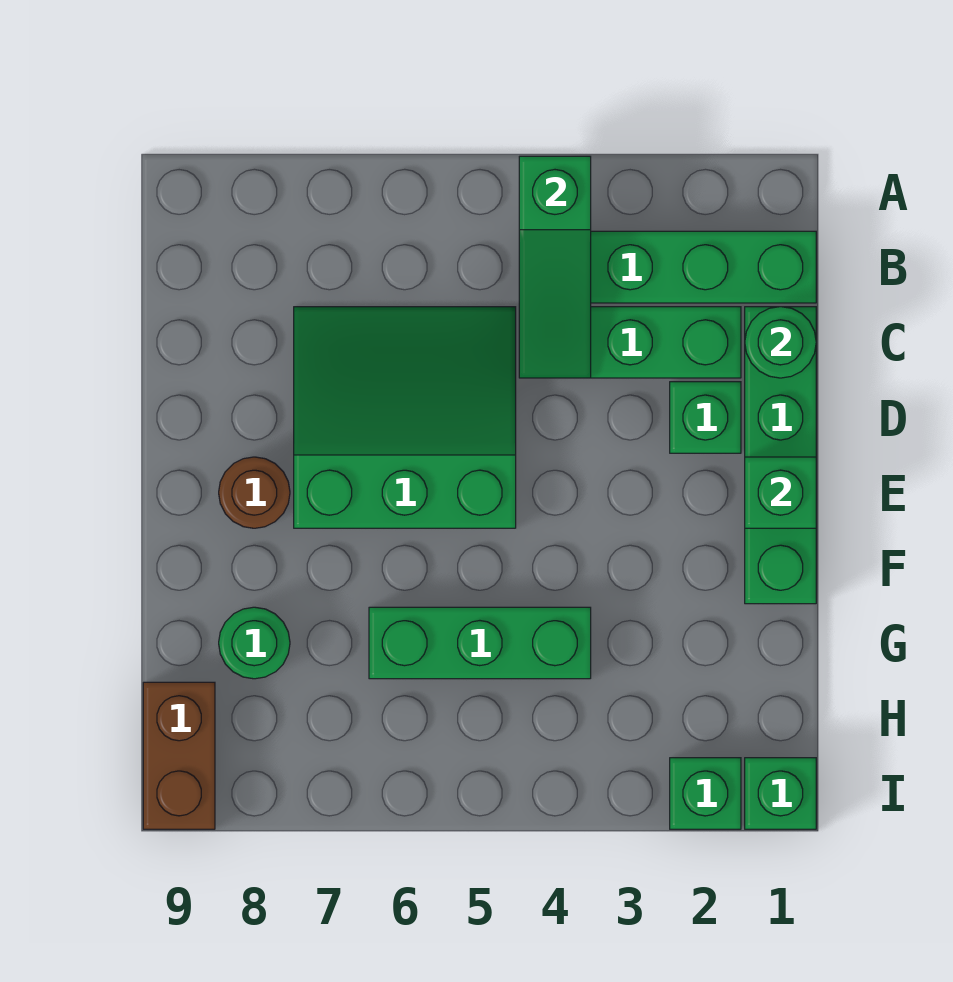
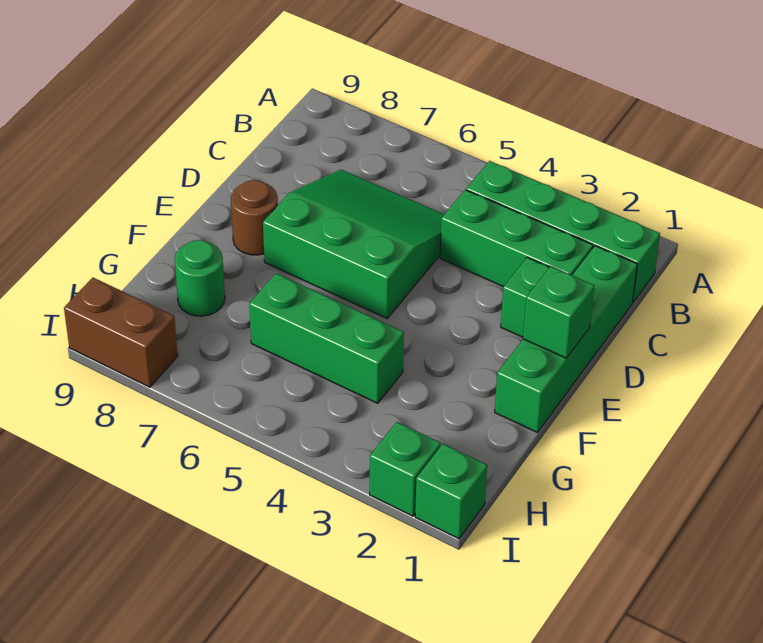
green 1x3 slope [519,156,591,378] -> none
green 1x1 round brick [745,307,816,378] -> none
brown 1x2 brick [143,682,215,829] -> brown 1x2 brick turned to [64,278,178,387]

